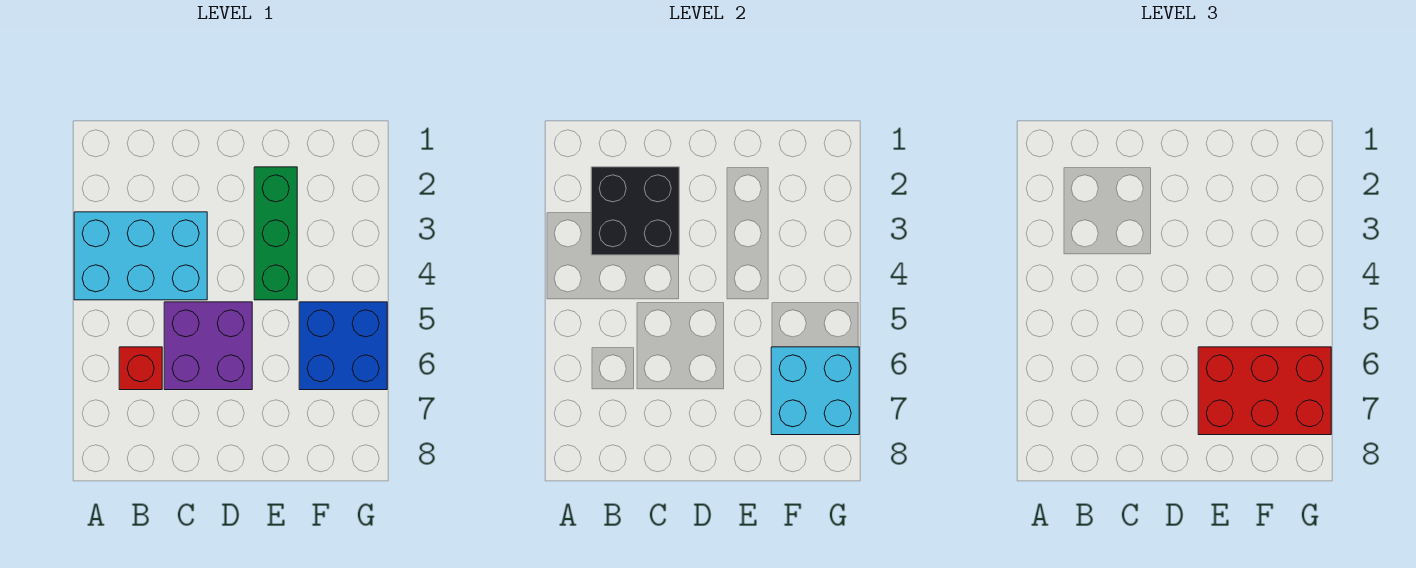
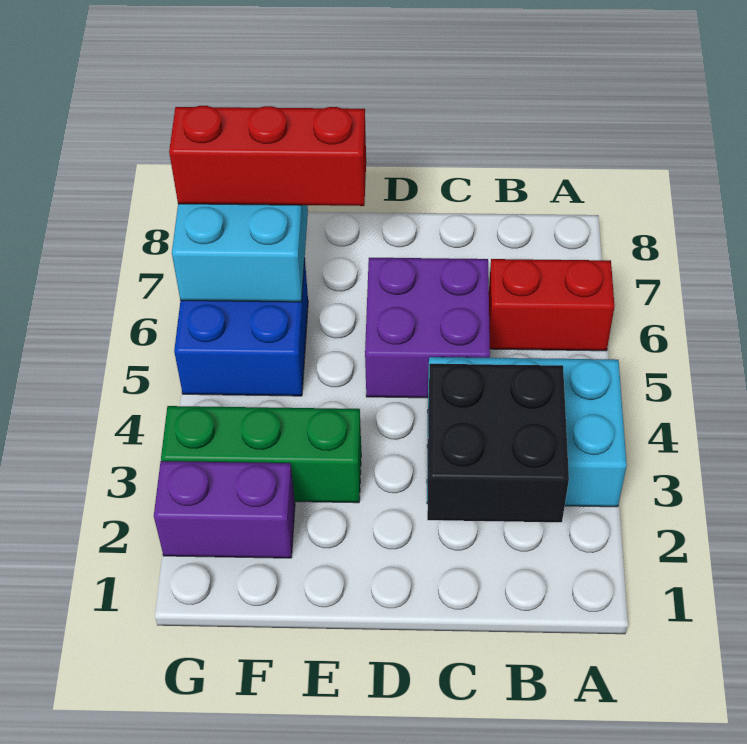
red 1x1 brick [119,347,162,390] -> red 1x2 brick [489,259,614,351]
green 1x3 brick [254,167,297,300] -> green 1x3 brick turned to [161,406,361,503]
red 2x3 brick [1198,347,1331,435] -> red 1x3 brick [169,106,366,206]
none -> purple 1x2 brick [154,461,295,558]

